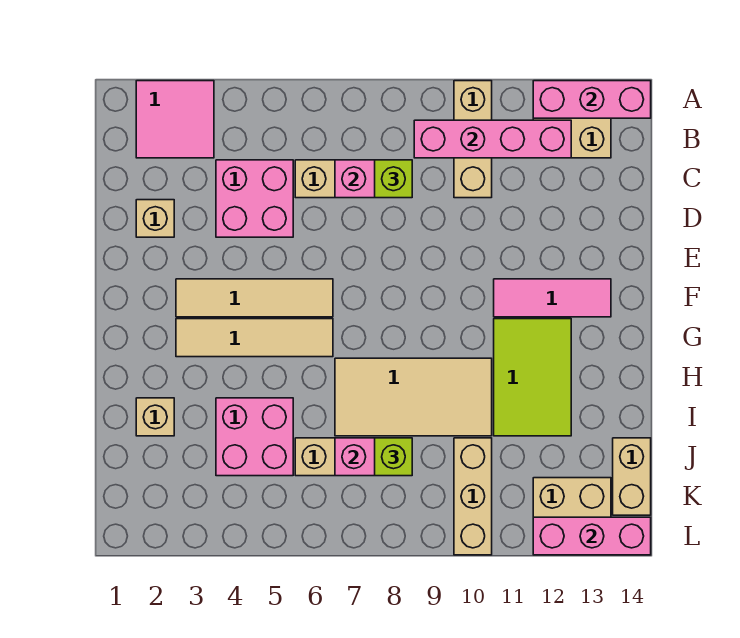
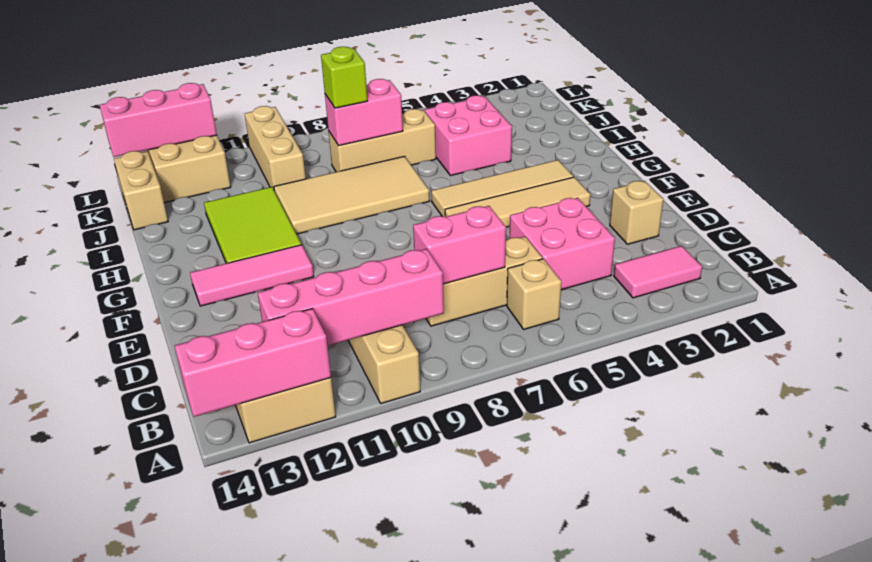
pink 2x2 tile [136,81,214,158] -> pink 1x2 tile [614,246,702,298]
lime 1x1 brick [375,160,412,198] -> none
tan 1x1 brick [136,398,174,436] -> tan 1x1 brick moved to [507,259,561,329]

